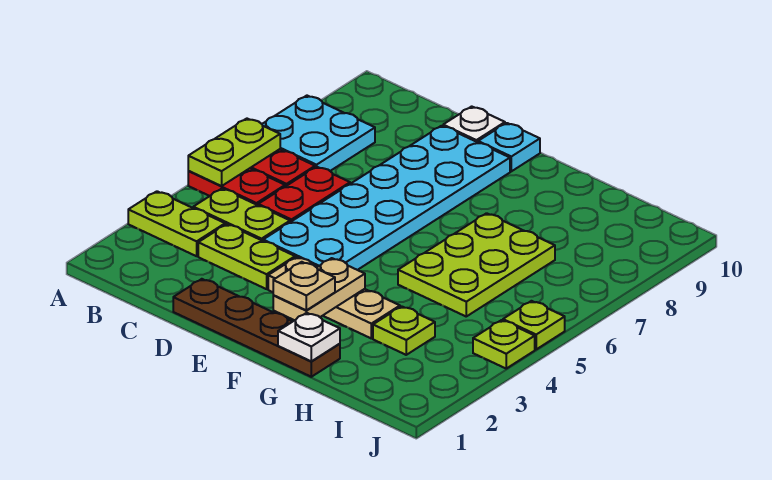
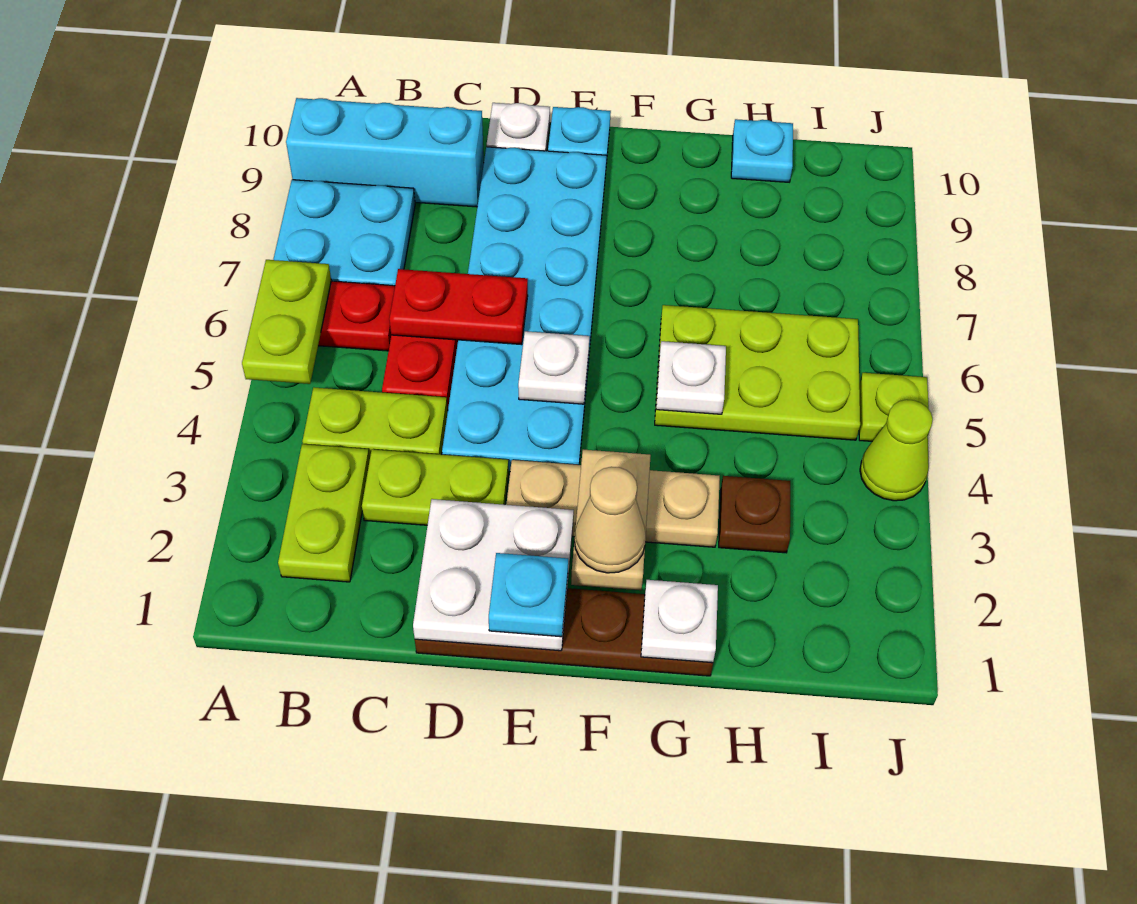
lime 1x2 plate [128,191,225,256] -> lime 1x2 plate turned to [278,444,370,582]
red 1x2 plate [188,168,285,205] -> red 1x2 plate moved to [389,269,528,345]
none -> cyan 1x3 brick [286,98,484,207]
none -> white 2x2 plate [413,499,574,651]
none -> cyan 1x1 plate [489,553,568,637]
none -> white 1x1 plate [518,331,589,404]
tan 1x1 plate [273,262,335,310] -> tan 1x1 cone [575,467,646,573]
lime 2x3 plate [398,213,555,316] -> lime 2x3 plate turned to [655,305,860,440]
none -> white 1x1 plate [656,341,726,414]
lime 1x1 plate [373,306,435,355] -> brown 1x1 plate [719,476,790,553]
none -> cyan 1x1 plate [731,119,793,182]
lime 1x1 plate [473,320,535,368] -> lime 1x1 cone [860,400,933,501]

